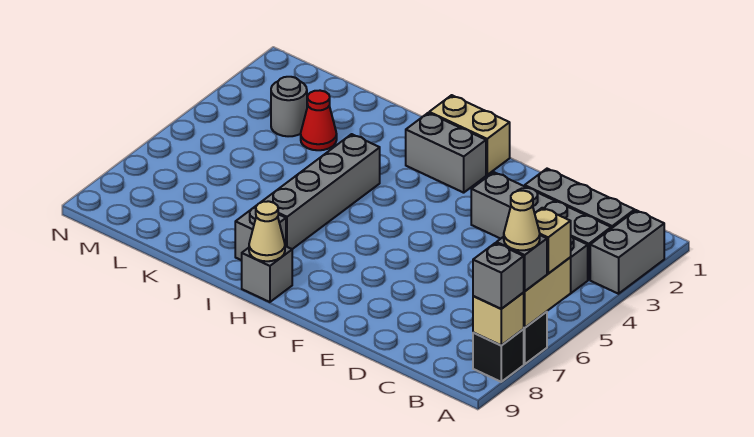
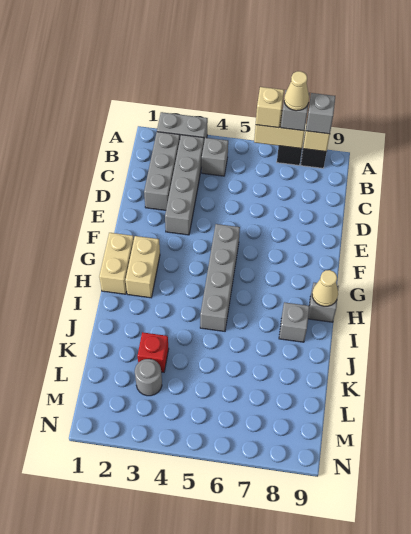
grey 1x2 brick [406,113,486,193] -> tan 1x2 brick [125,236,160,298]
grey 1x4 brick [260,134,380,249] -> grey 1x4 brick turned to [200,224,240,331]
red 1x1 cone [301,91,337,150] -> red 1x1 brick [138,332,169,372]

